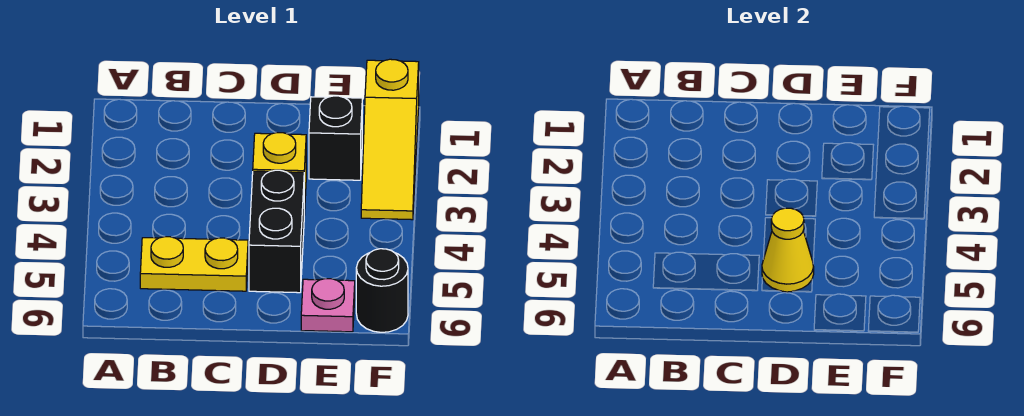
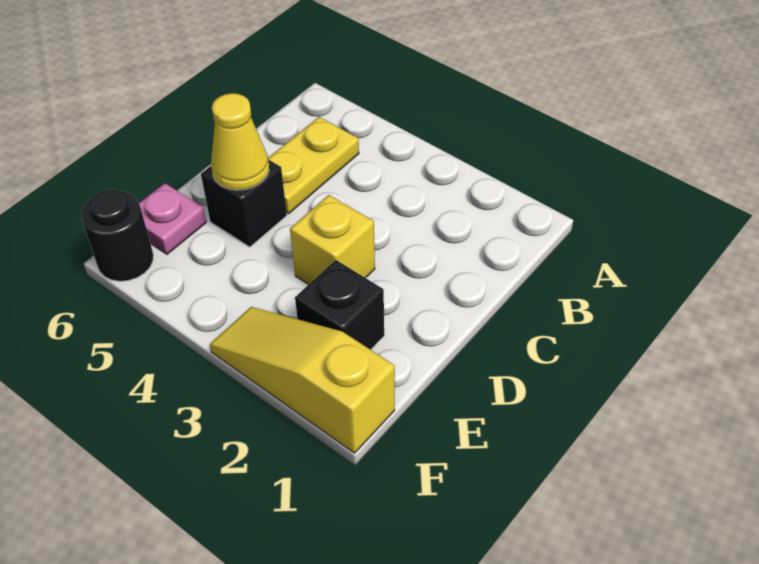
black 1x2 brick [249,170,304,293] -> black 1x1 brick [201,160,287,247]

